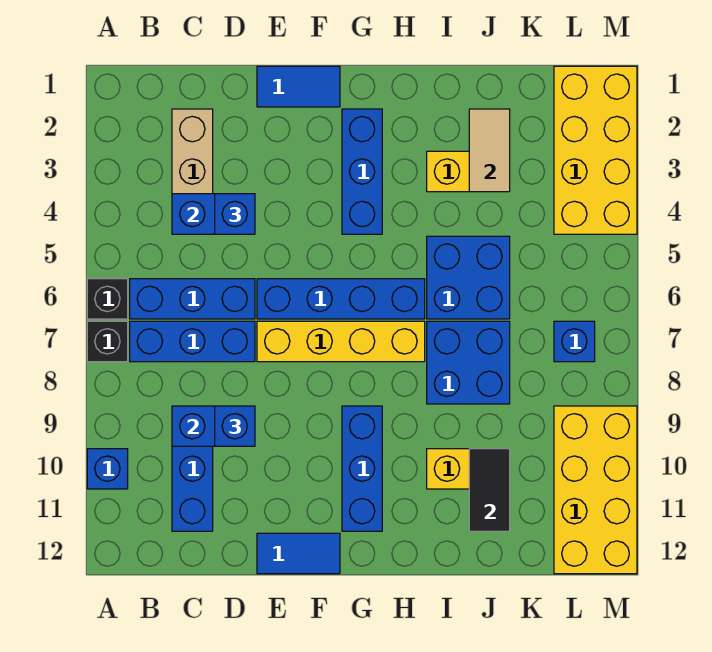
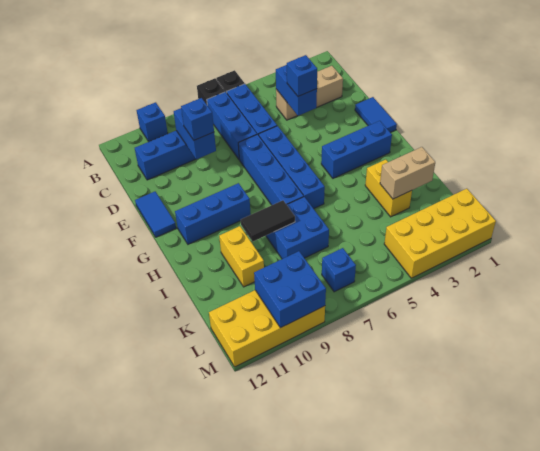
yellow 1x4 brick [257,321,425,362] -> blue 1x4 brick [238,135,304,205]
blue 2x2 brick [427,236,510,319] -> blue 2x2 brick moved to [254,251,326,328]
tan 1x2 tile [469,109,510,192] -> tan 1x2 brick [380,147,435,199]
black 1x2 tile [469,449,510,531] -> black 1x2 tile moved to [241,200,295,242]

